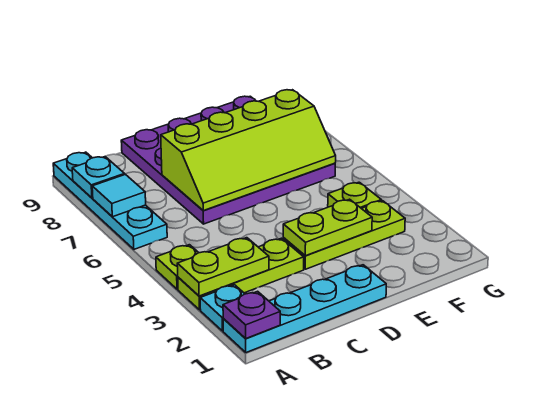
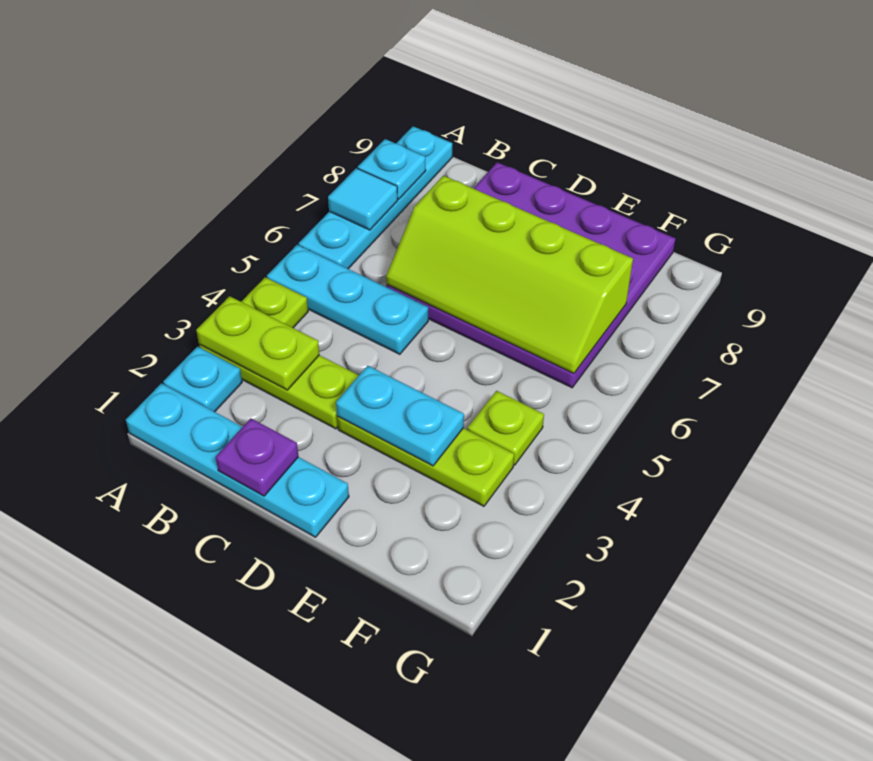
purple 1x1 plate [223,291,280,339] -> purple 1x1 plate moved to [216,419,299,496]
none -> cyan 1x3 plate [267,245,428,354]
lime 1x2 plate [283,199,372,256] -> cyan 1x2 plate [336,366,464,466]

